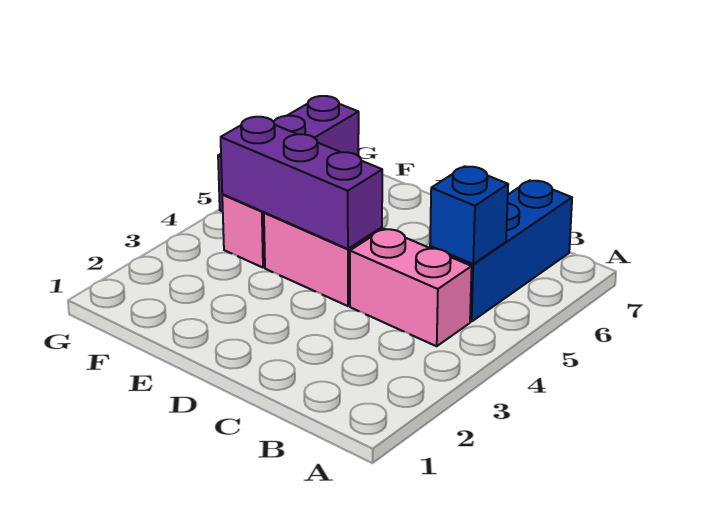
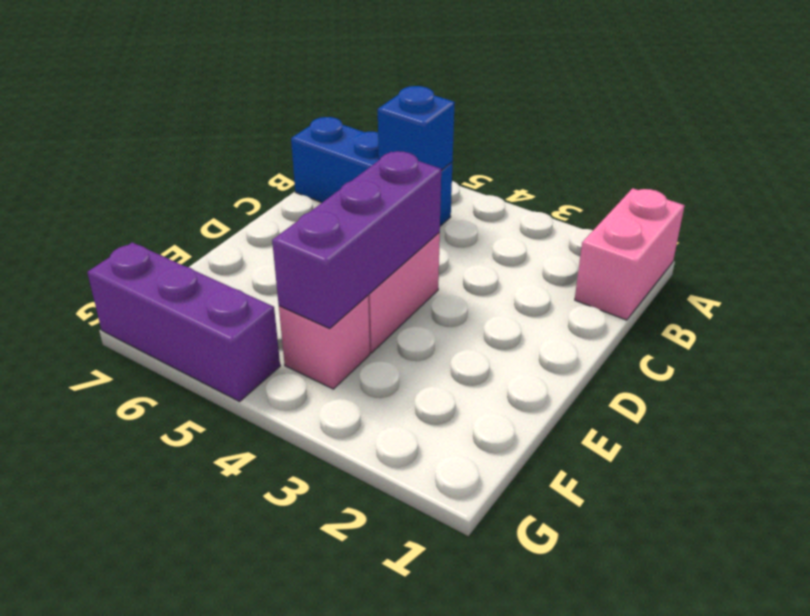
pink 1x2 brick [350,229,472,346] -> pink 1x2 brick moved to [575,188,685,320]

